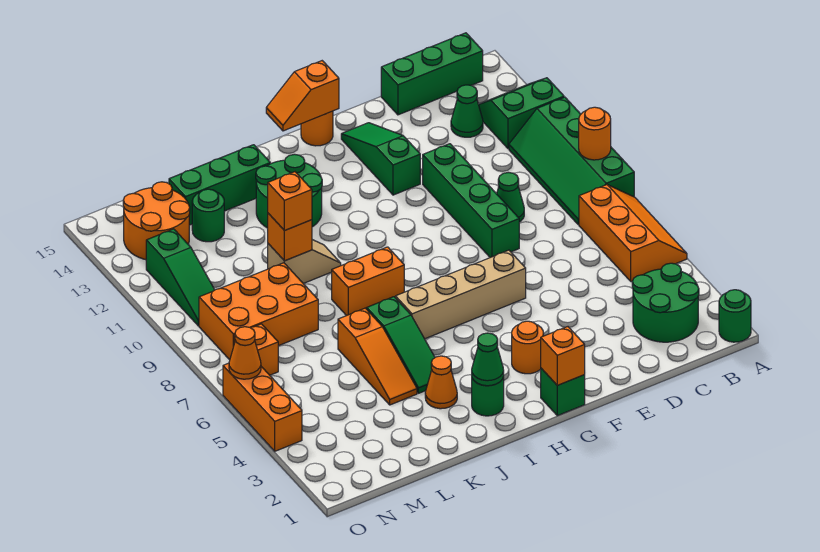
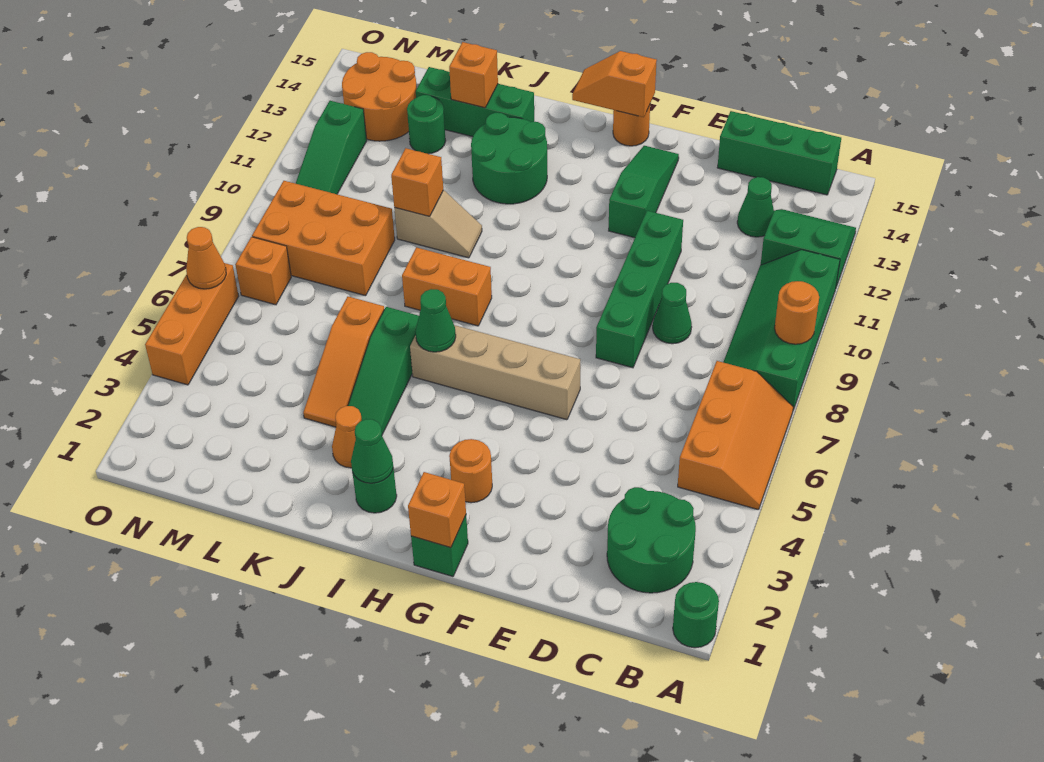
none -> green 1x1 cone [415,289,456,352]
orange 1x1 brick [268,172,312,231] -> orange 1x1 brick moved to [449,42,498,108]

